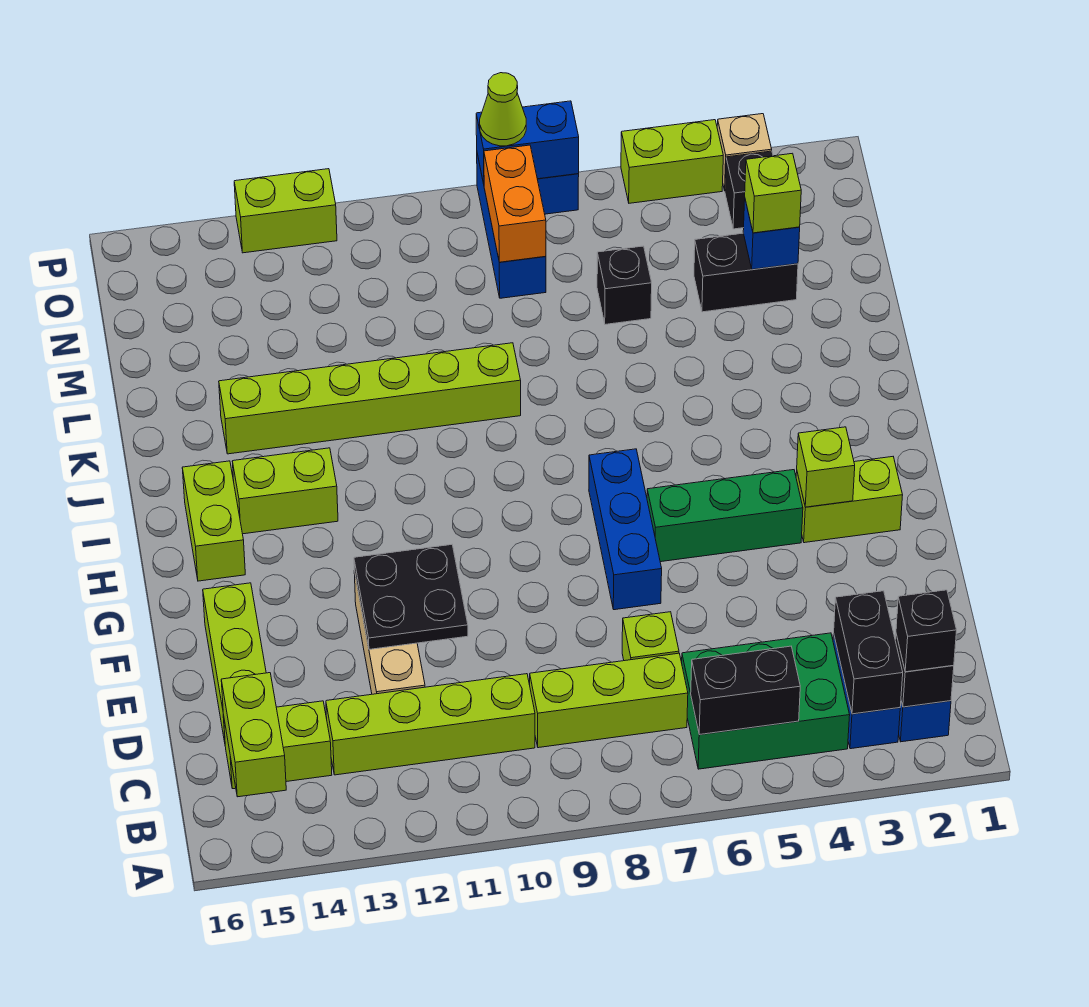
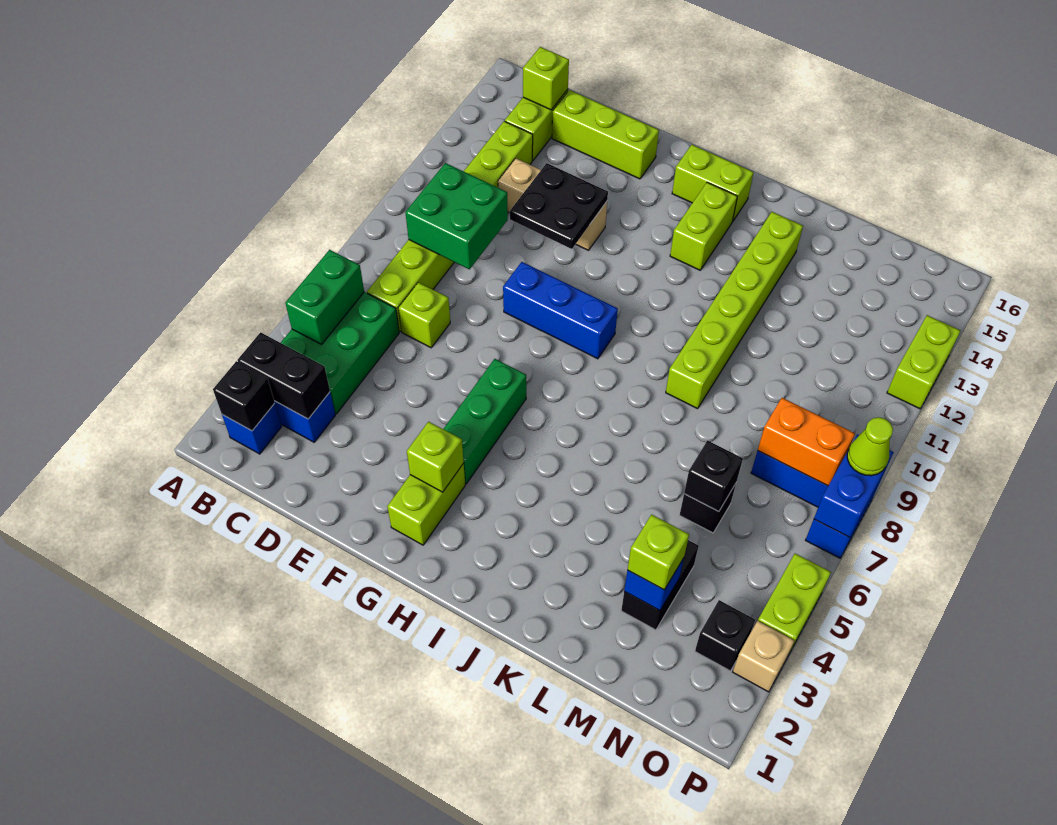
black 1x1 brick [896,590,957,672] -> black 1x1 brick moved to [684,441,743,512]
black 1x2 brick [691,646,800,735] -> green 1x2 brick [285,250,364,344]
lime 1x2 brick [221,673,286,797] -> lime 1x1 brick [523,47,569,110]
none -> green 2x2 brick [405,163,508,269]
blue 1x3 brick [589,449,662,610] -> blue 1x3 brick moved to [503,262,618,359]

